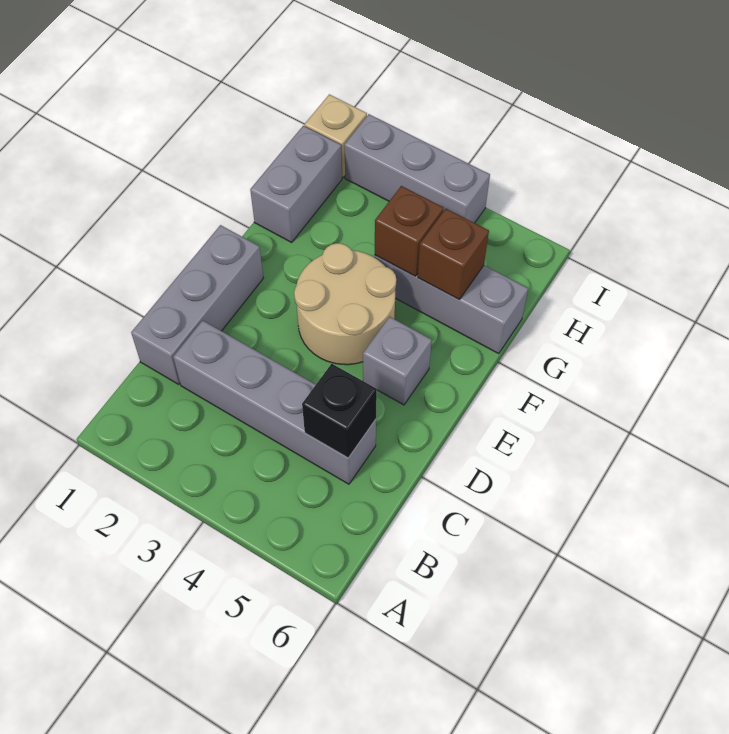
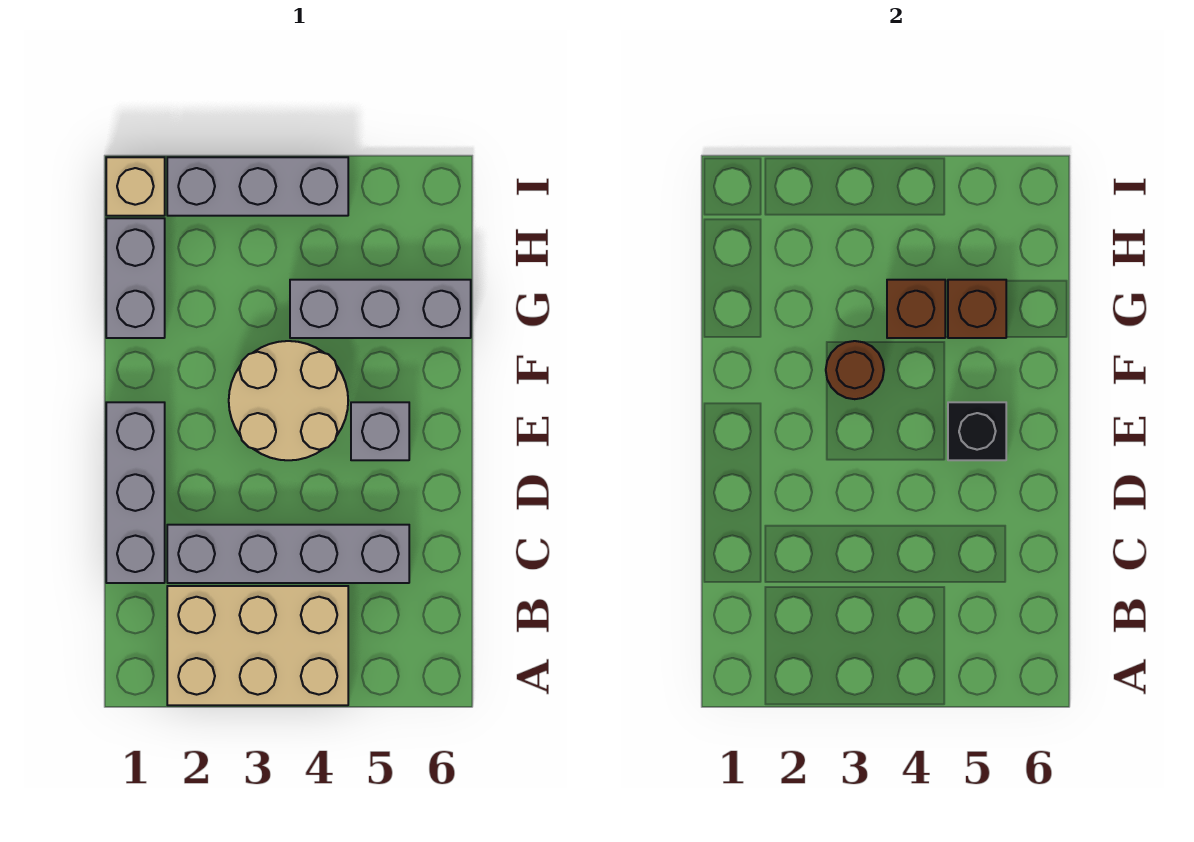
none -> tan 2x3 brick [167,586,348,705]
black 1x1 brick [302,364,377,458] -> black 1x1 brick moved to [948,402,1006,460]
none -> brown 1x1 round brick [826,341,884,399]

